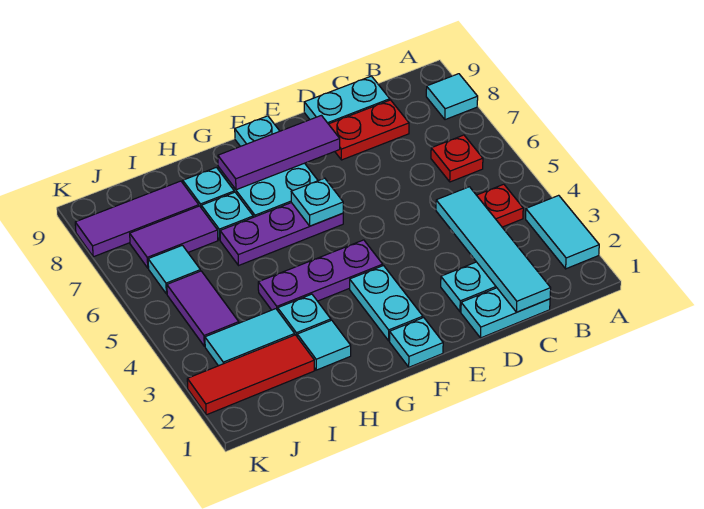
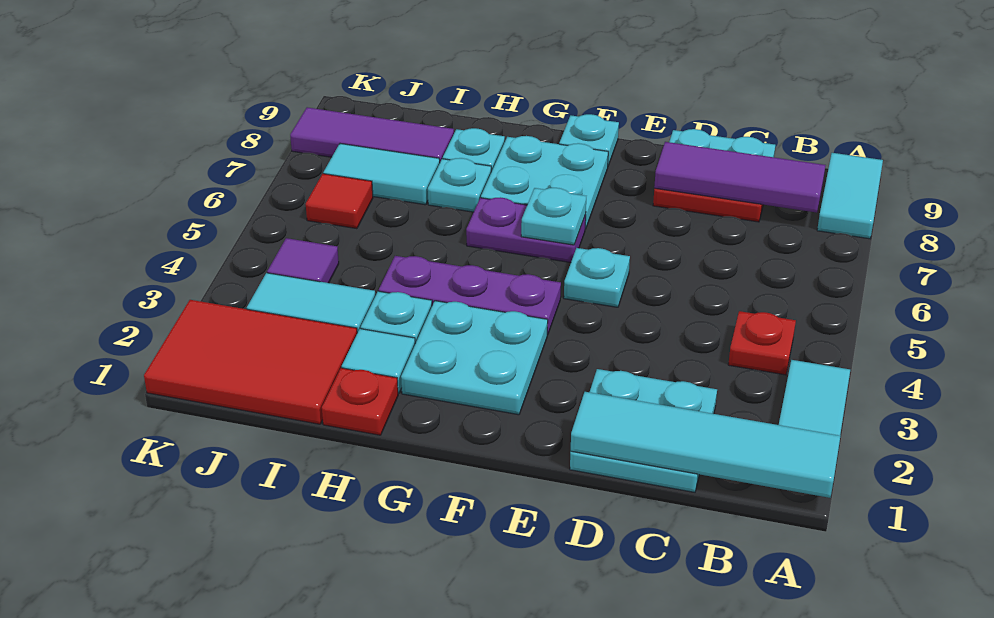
cyan 1x1 tile [426,74,478,120] -> cyan 1x2 tile [817,153,883,239]
red 1x1 plate [431,135,483,182] -> red 1x1 plate moved to [322,368,398,435]
cyan 1x4 tile [436,187,551,312] -> cyan 1x4 tile turned to [571,392,840,498]
purple 1x3 tile [218,115,340,190] -> purple 1x3 tile moved to [654,142,825,213]
cyan 1x1 plate [390,318,443,367] -> cyan 1x1 plate moved to [564,248,630,307]
cyan 1x2 plate [350,266,423,341] -> cyan 2x2 plate [401,301,548,415]
purple 1x3 plate [220,203,343,266] -> purple 1x2 plate [466,197,586,263]
red 1x3 tile [187,335,315,415] -> red 2x3 tile [144,300,357,424]
purple 1x2 tile [130,206,218,268] -> cyan 1x2 tile [323,144,440,205]
purple 1x2 tile [167,271,239,346] -> purple 1x1 tile [267,238,339,283]
cyan 1x1 tile [148,245,200,294] -> red 1x1 tile [306,174,373,229]

